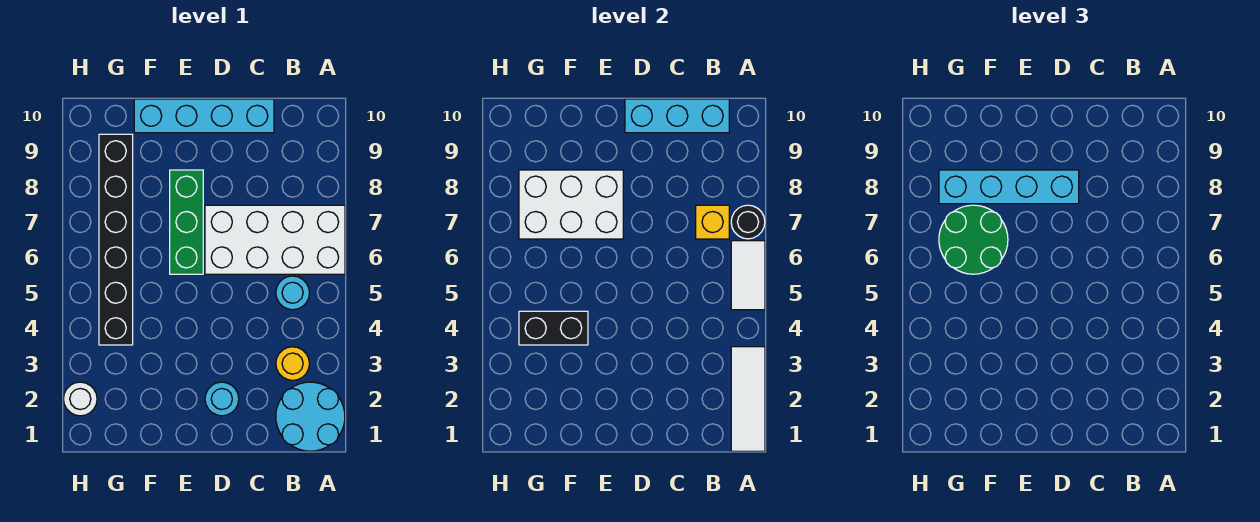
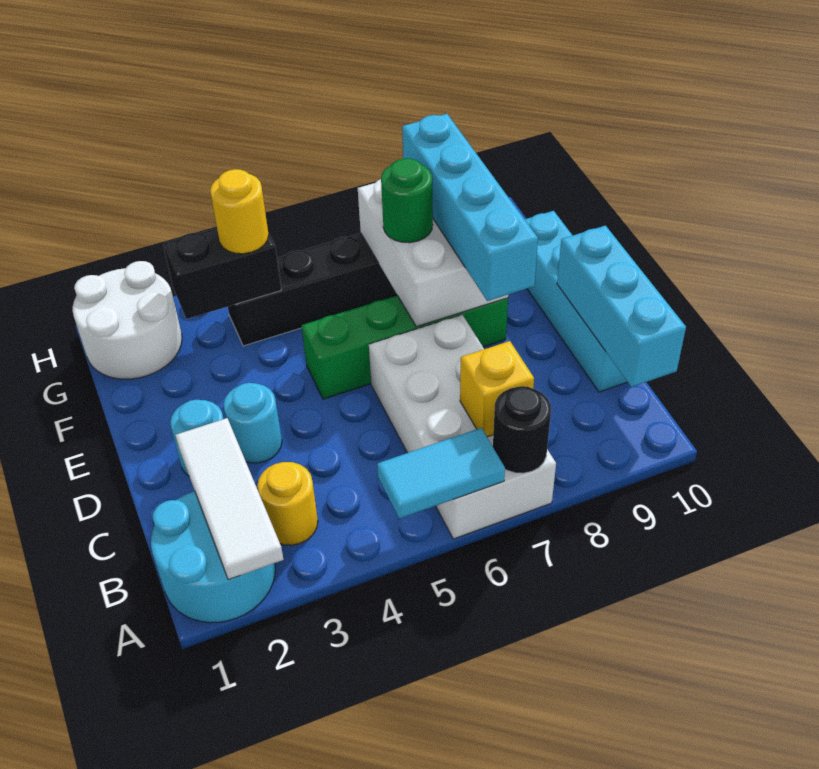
white 1x3 tile [731,347,765,451] -> white 1x3 tile turned to [175,418,284,580]
white 1x2 tile [731,241,765,310] -> cyan 1x2 tile [377,428,505,519]
cyan 1x1 round brick [276,276,309,310] -> cyan 1x1 round brick moved to [223,383,282,463]
green 1x3 brick [170,170,203,274] -> green 1x4 brick [302,295,508,399]
black 1x2 brick [519,311,588,345] -> black 1x2 brick turned to [163,228,281,319]
green 2x2 round brick [939,205,1008,274] -> green 1x1 round brick [381,158,433,243]
none -> yellow 1x1 round brick [210,169,269,254]
white 1x1 round brick [64,382,97,416] -> white 2x2 round brick [73,261,182,379]

